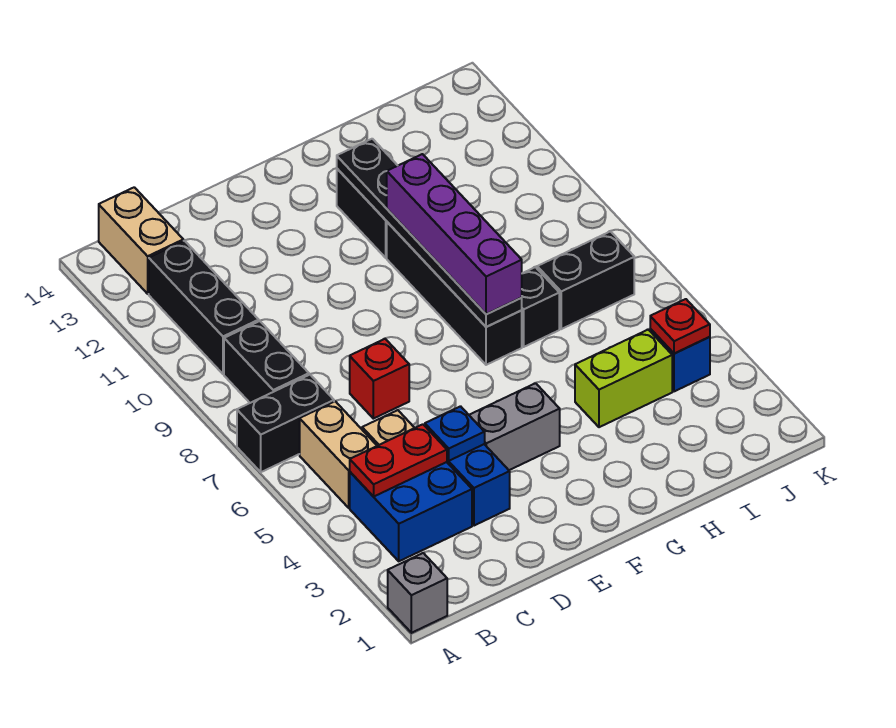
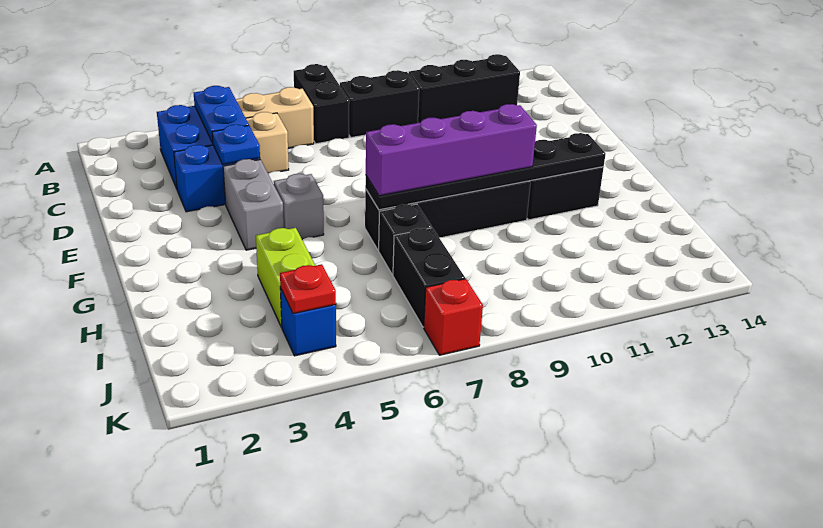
grey 1x1 brick [388,553,447,633] -> grey 1x1 brick moved to [274,174,324,239]
red 1x2 plate [350,424,447,497] -> blue 1x2 plate [194,86,249,143]
tan 1x2 brick [99,187,183,294] -> none
red 1x1 brick [350,339,409,419] -> red 1x1 brick moved to [424,279,483,355]

